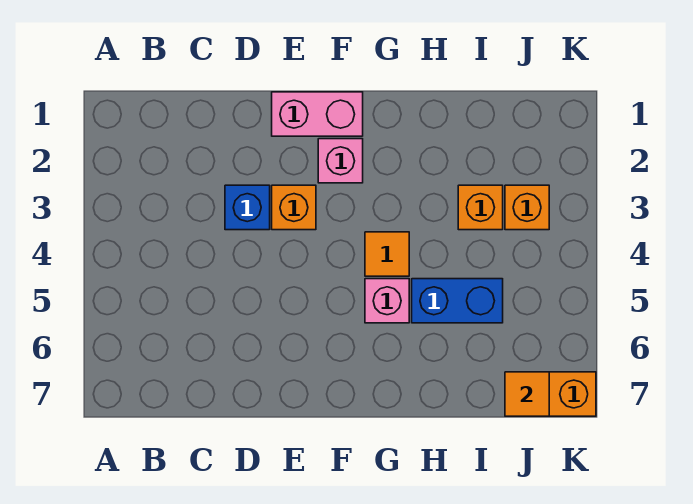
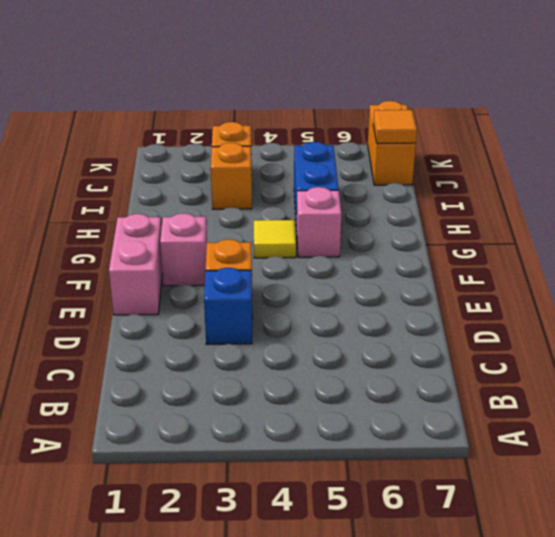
orange 1x1 tile [365,232,409,276] -> yellow 1x1 tile [254,220,296,258]

